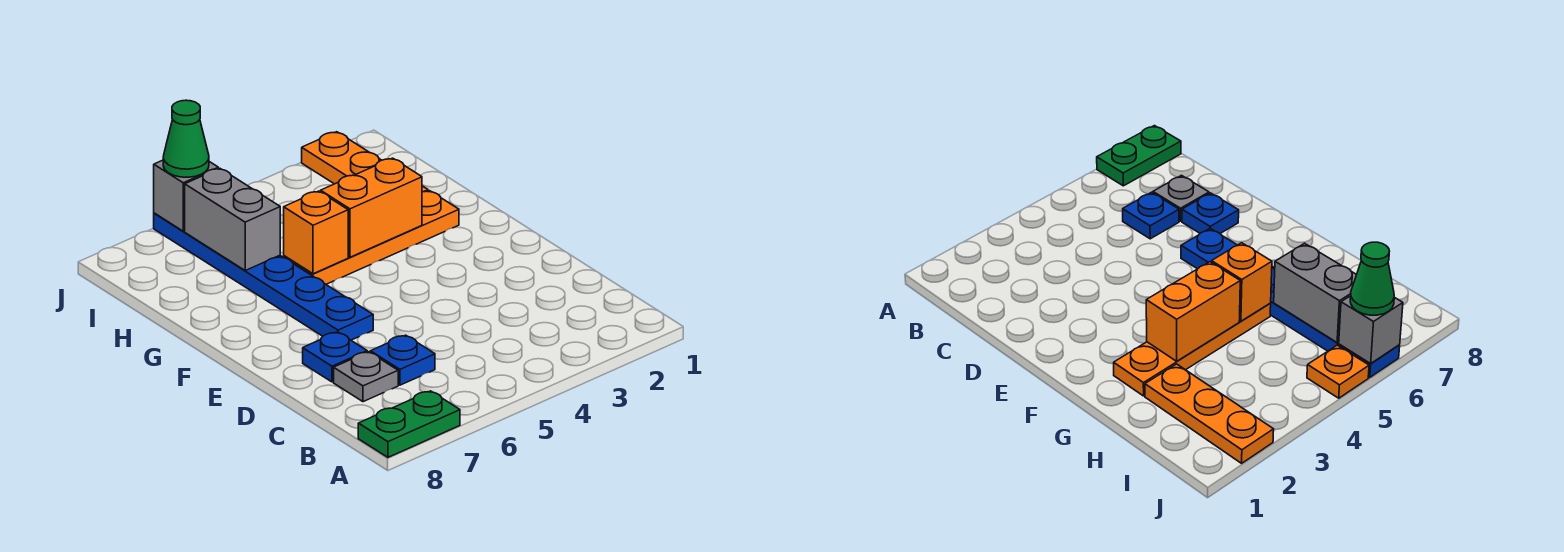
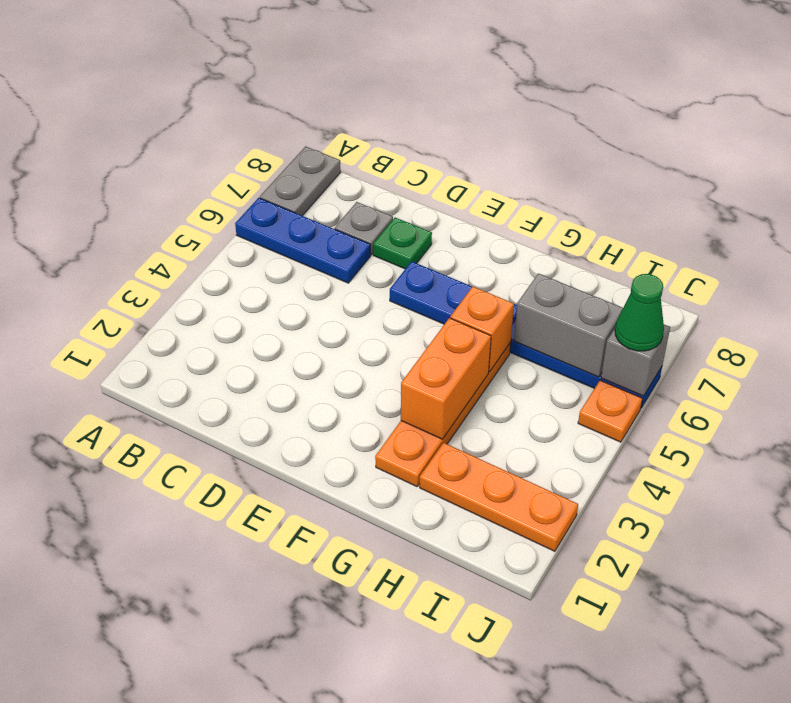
green 1x2 plate [358,391,460,457] -> grey 1x2 plate [260,146,341,216]
blue 1x1 plate [370,335,435,385] -> blue 1x3 plate [235,198,371,283]
blue 1x1 plate [303,332,367,382] -> green 1x1 plate [373,218,432,269]

